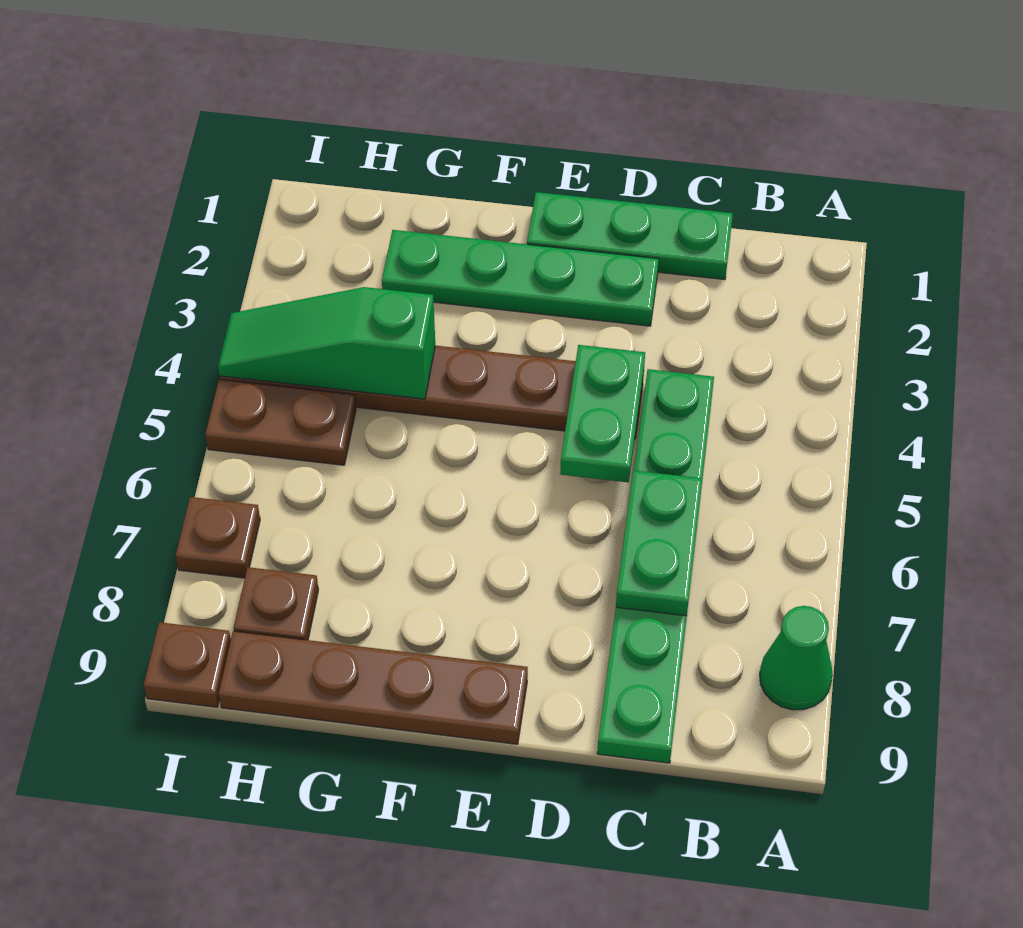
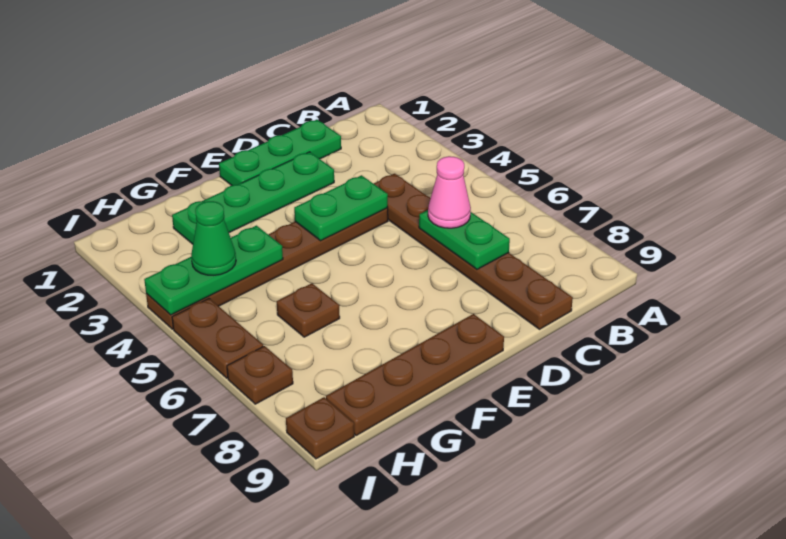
green 1x1 cone [760,606,833,710] -> green 1x1 cone moved to [191,201,236,275]
green 1x6 plate [597,369,714,763] -> brown 1x6 plate [374,174,573,329]
none -> pink 1x1 cone [428,156,471,228]
green 1x2 plate [560,345,645,482] -> green 1x2 plate turned to [294,175,388,241]
green 1x3 slope [218,287,435,399] -> green 1x3 plate [144,226,283,315]
brown 1x2 plate [205,379,356,465] -> brown 1x2 plate turned to [172,298,263,378]
brown 1x1 plate [234,567,318,640] -> brown 1x1 plate moved to [277,283,340,337]

